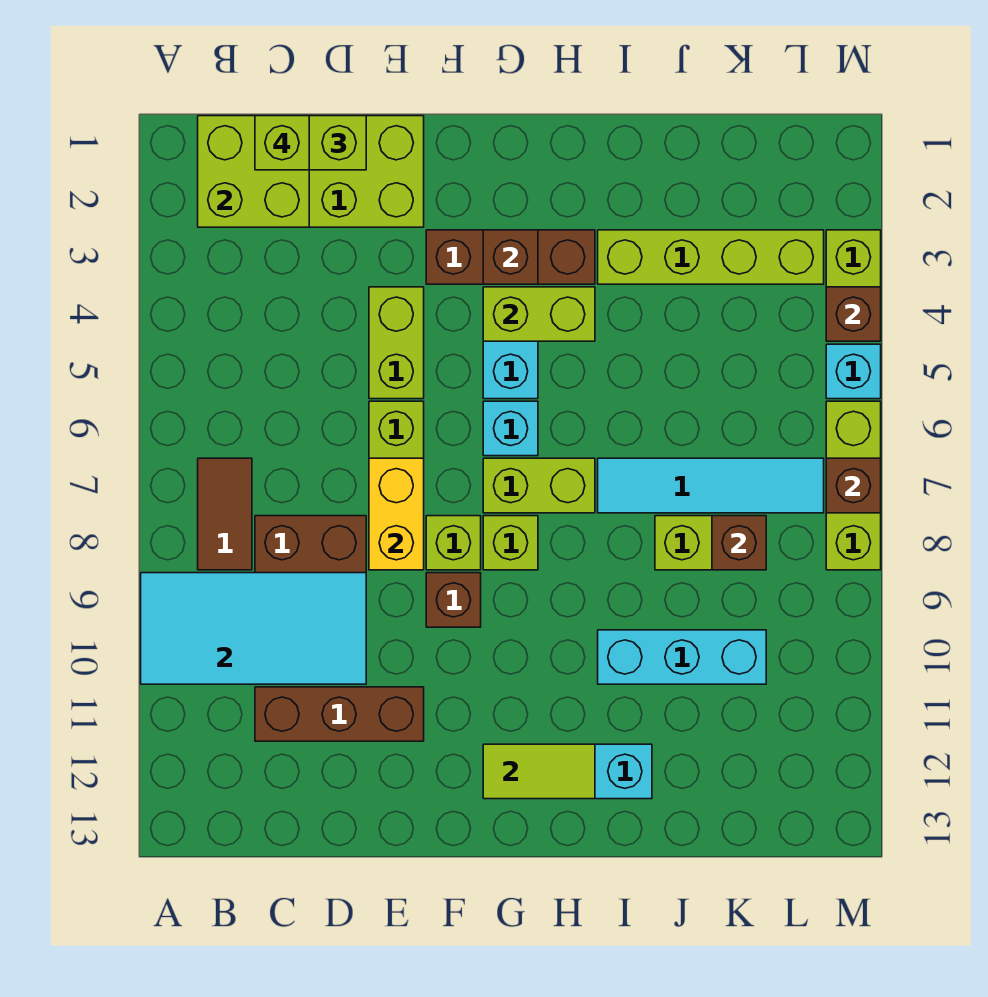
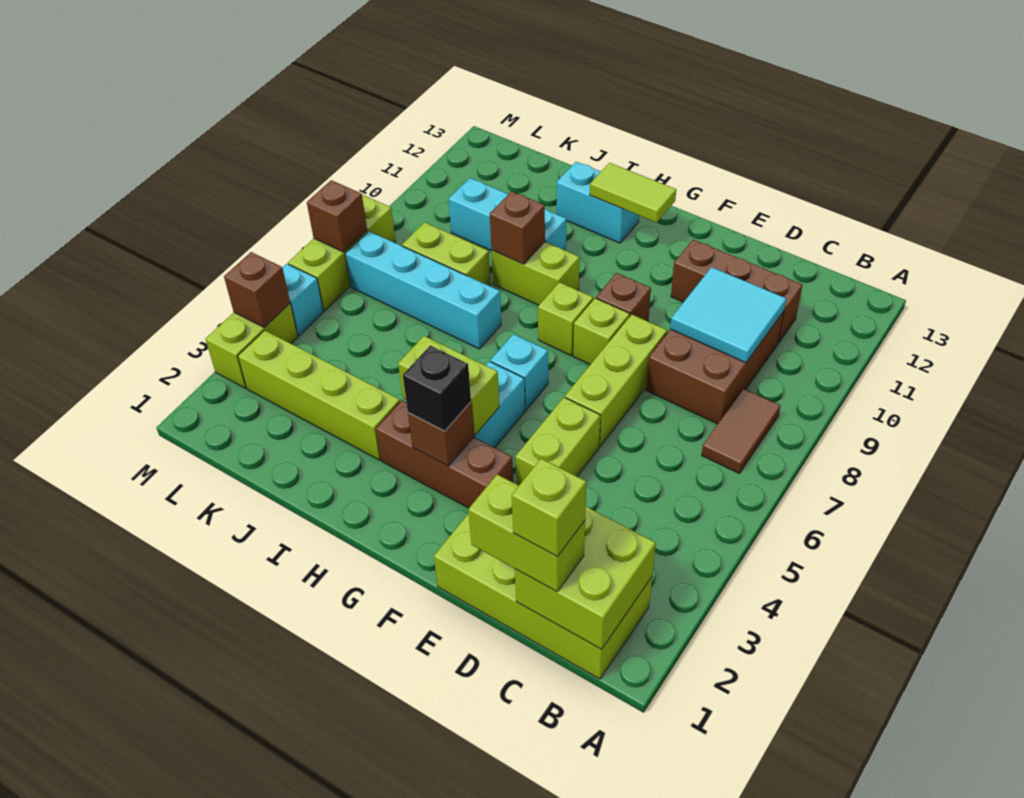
cyan 2x4 tile [141,573,366,684] -> cyan 2x2 tile [670,267,786,363]
yellow 1x2 brick [369,458,424,570] -> none
none -> black 1x1 brick [403,345,471,431]
lime 1x2 brick [483,458,595,513] -> lime 1x2 brick moved to [491,242,579,305]
cyan 1x4 tile [598,458,824,513] -> cyan 1x4 brick [345,231,501,349]
brown 1x1 brick [712,516,766,570] -> brown 1x1 brick moved to [490,191,545,264]

